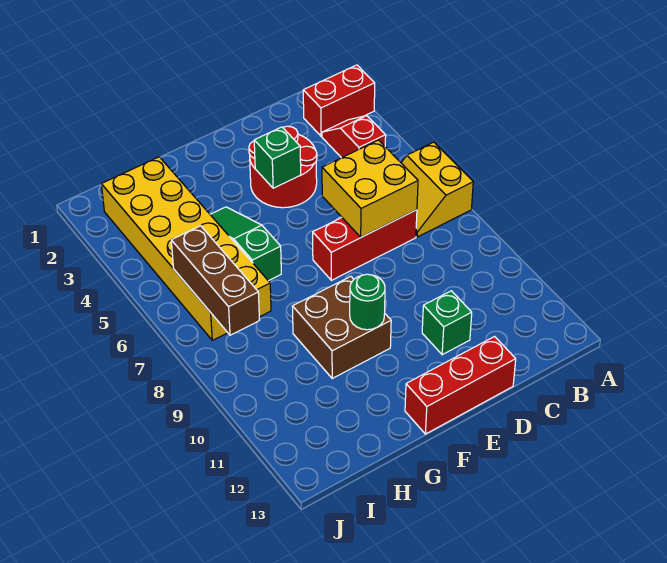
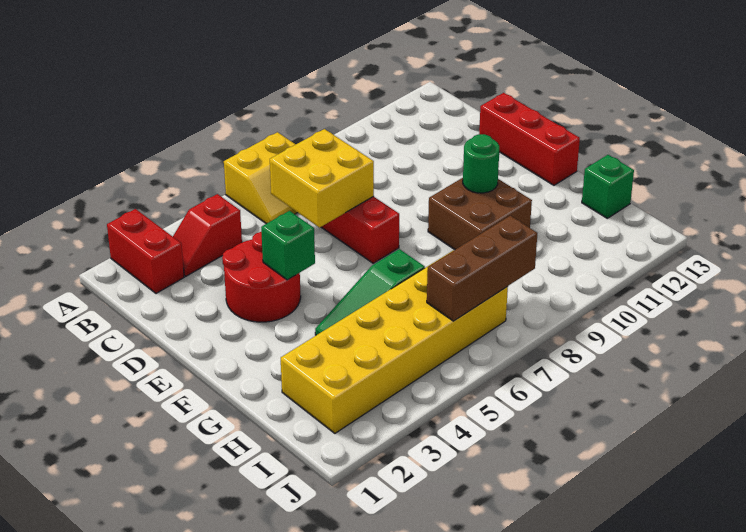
green 1x1 brick [422,291,472,355] -> green 1x1 brick moved to [582,155,634,218]

